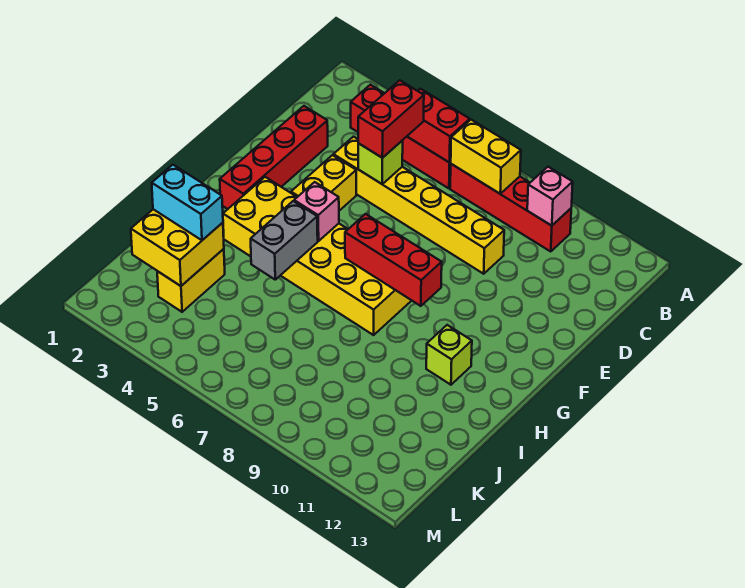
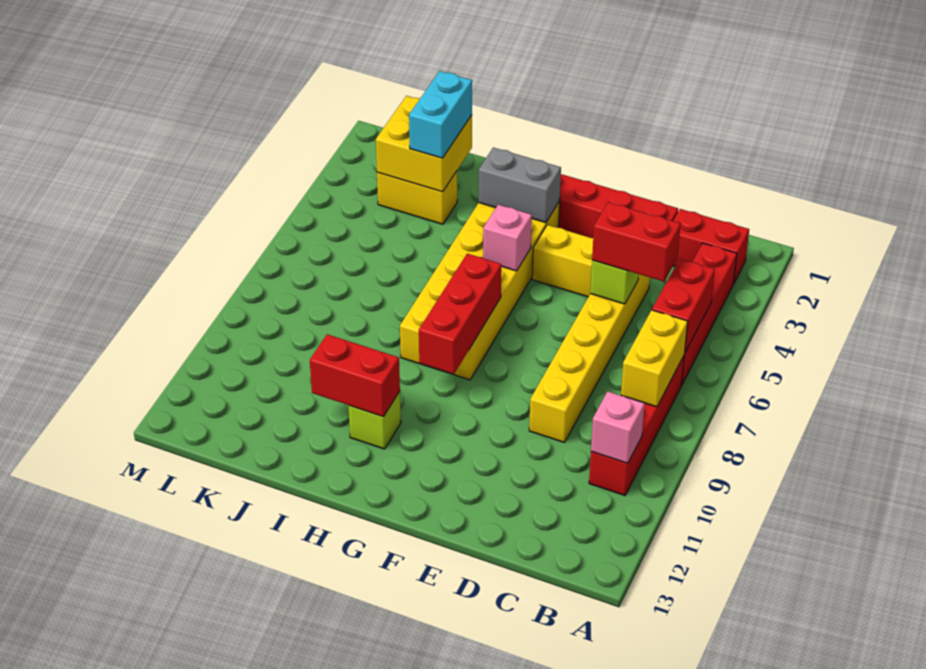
none -> red 1x2 brick [673,209,749,284]
grey 1x2 brick [251,201,318,280] -> grey 1x2 brick moved to [479,148,561,223]
none -> red 1x2 brick [310,334,400,417]

